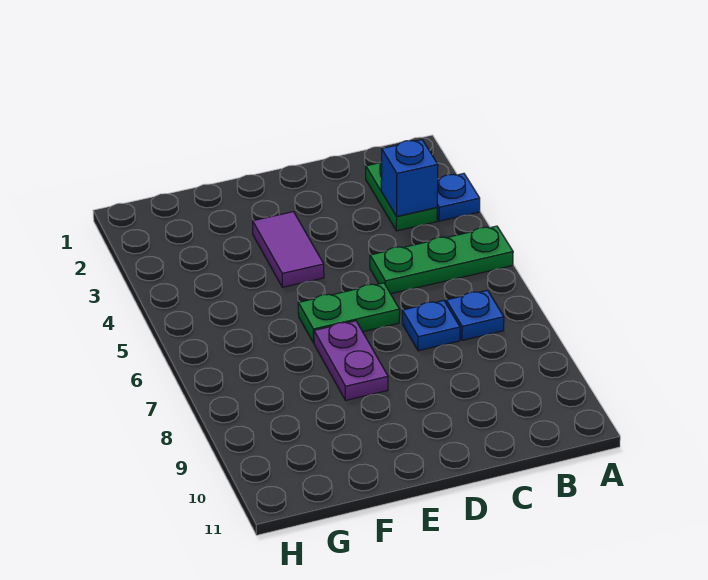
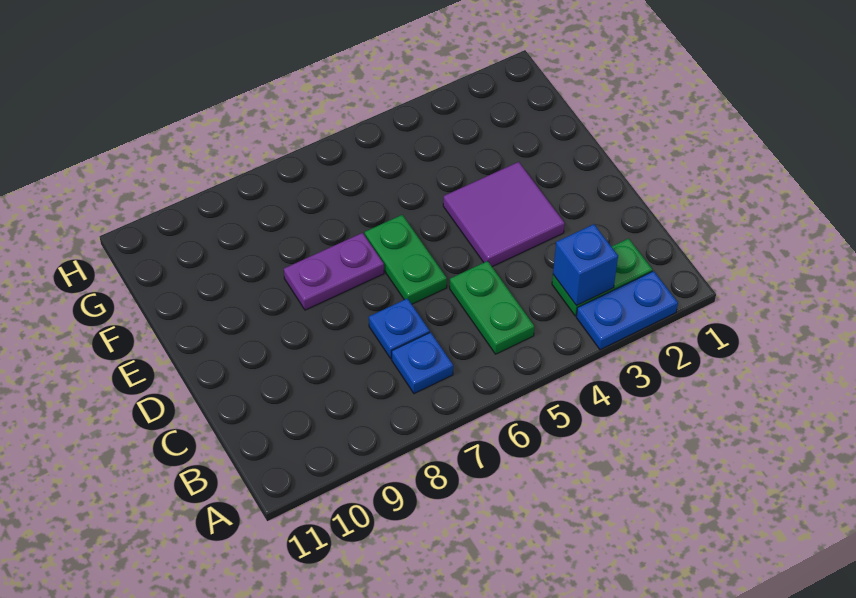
blue 1x1 plate [437,173,480,221] -> blue 1x2 plate [576,271,678,350]
green 1x3 plate [370,226,513,294] -> green 1x2 plate [450,261,534,354]
purple 1x2 tile [253,212,324,287] -> purple 2x2 tile [443,162,565,267]

